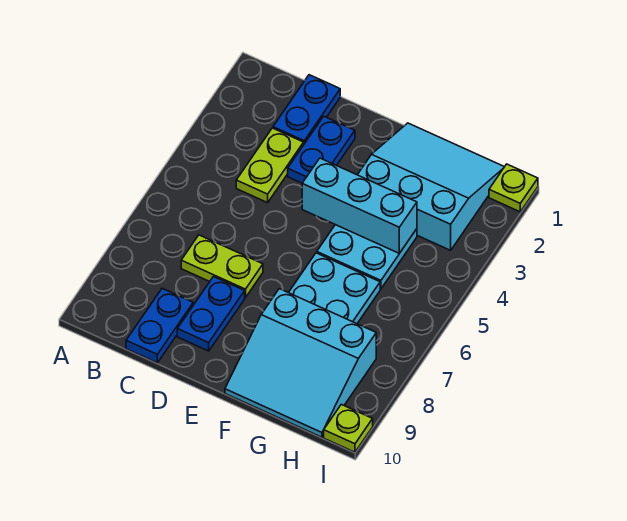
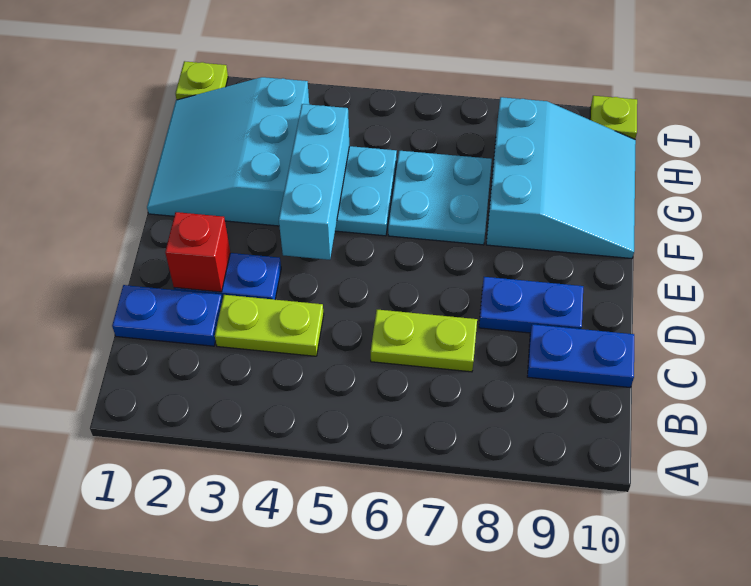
lime 1x2 plate [181,235,263,298] -> lime 1x2 plate turned to [371,310,477,372]
none -> red 1x1 brick [165,212,230,292]

